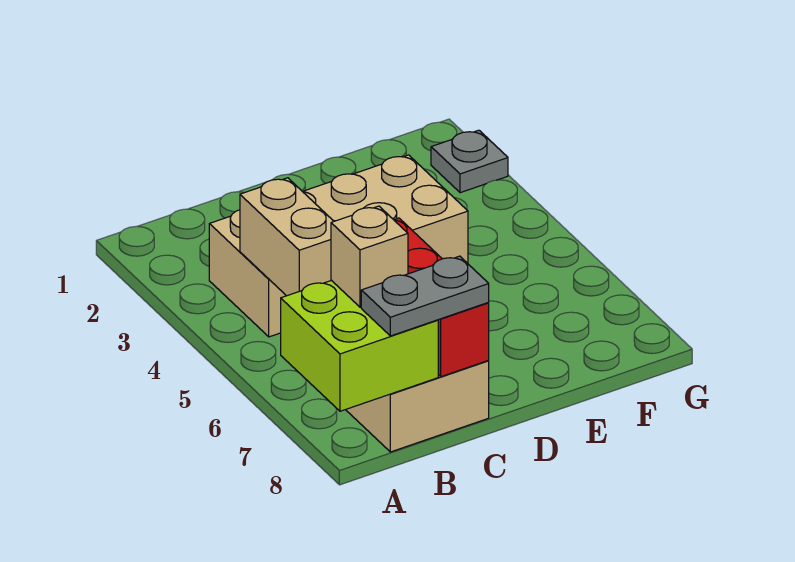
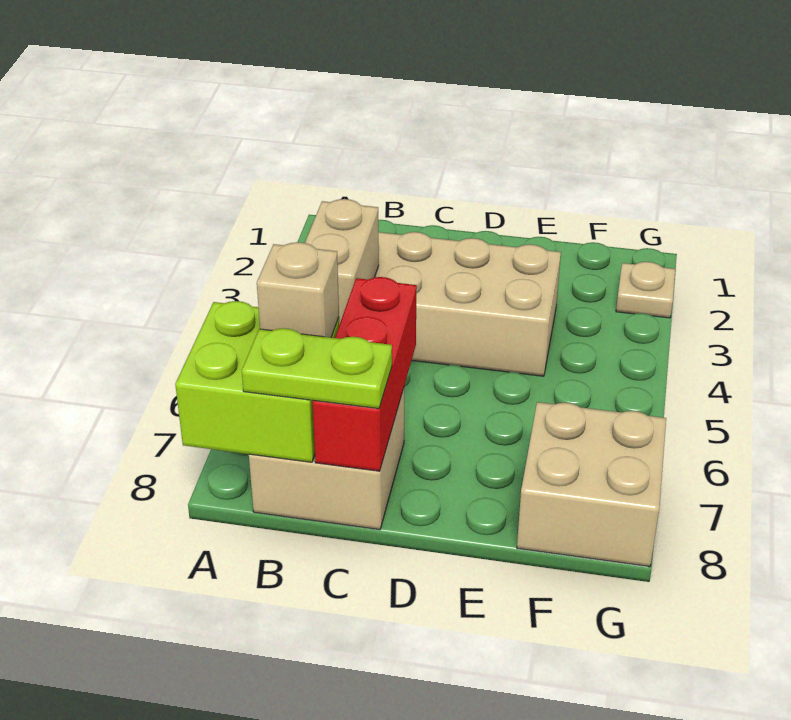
grey 1x2 plate [361,256,489,336] -> lime 1x2 plate [242,328,392,409]
none -> tan 2x2 brick [517,402,666,567]
grey 1x1 plate [431,130,508,193] -> tan 1x1 plate [616,262,675,318]

